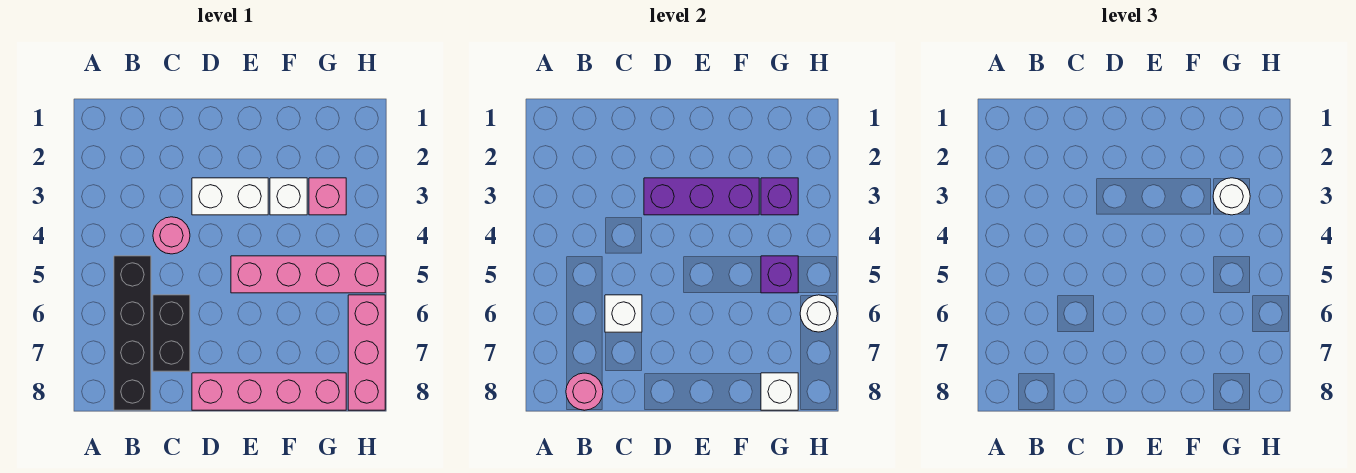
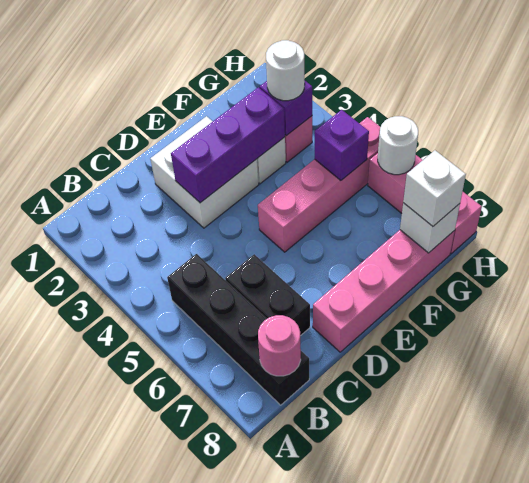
pink 1x1 round brick [153,217,190,254] -> none
white 1x1 brick [605,295,642,332] -> white 1x1 brick moved to [403,150,466,226]
white 1x2 brick [192,178,268,215] -> white 2x2 brick [150,116,259,228]

